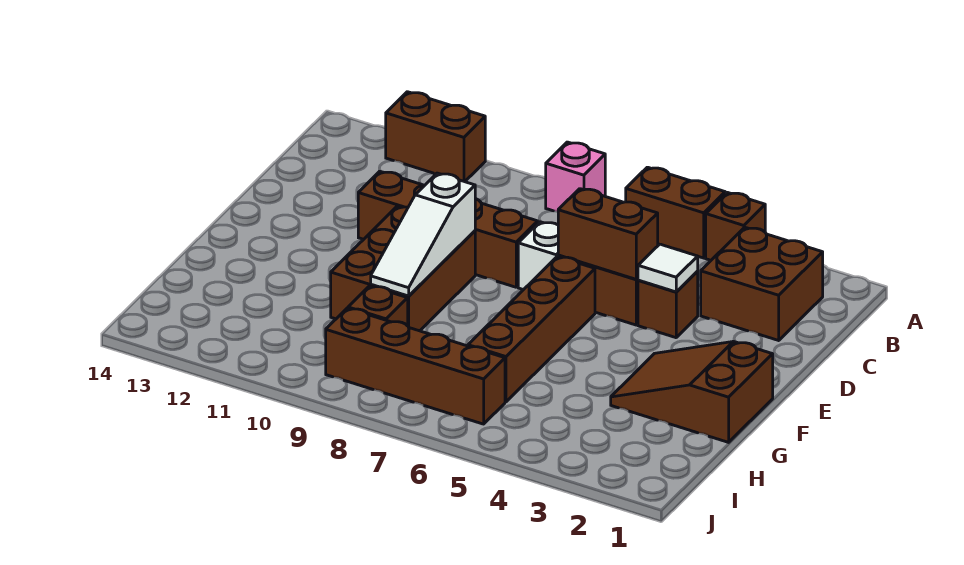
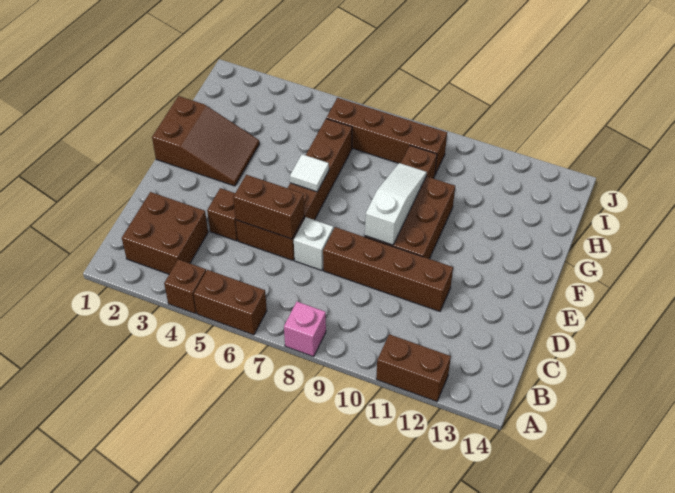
white 1x1 tile [638,244,698,292] -> white 1x1 tile moved to [290,154,329,192]

